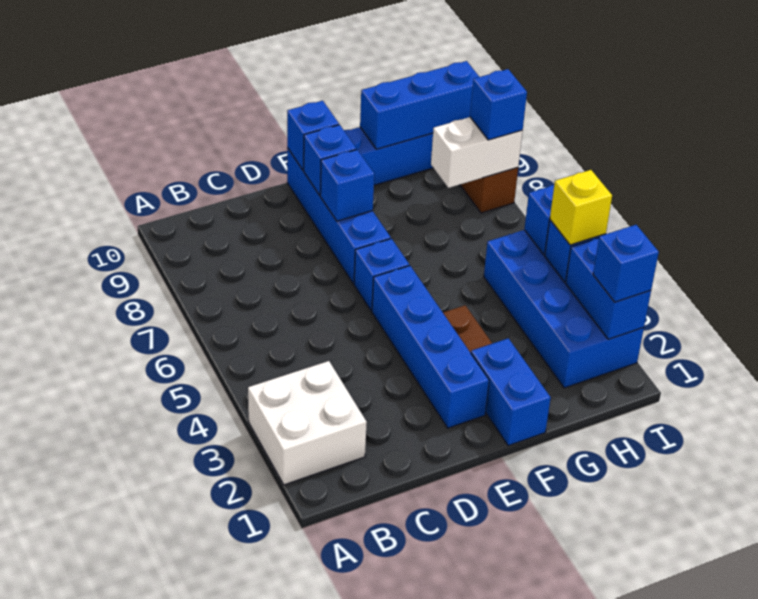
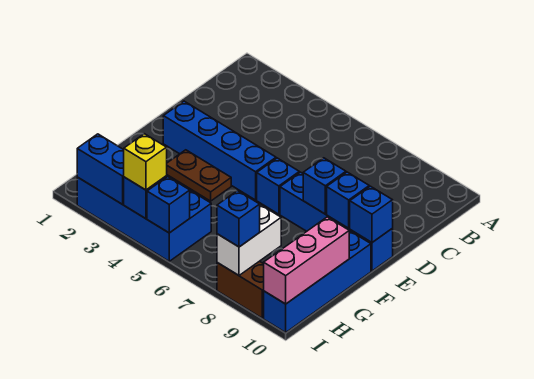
white 2x2 brick [248,361,367,485] -> none
blue 1x2 brick [471,338,551,446] -> none
blue 1x3 brick [360,61,479,149] -> pink 1x3 brick [264,217,349,304]
blue 1x1 brick [593,225,659,302] -> none

